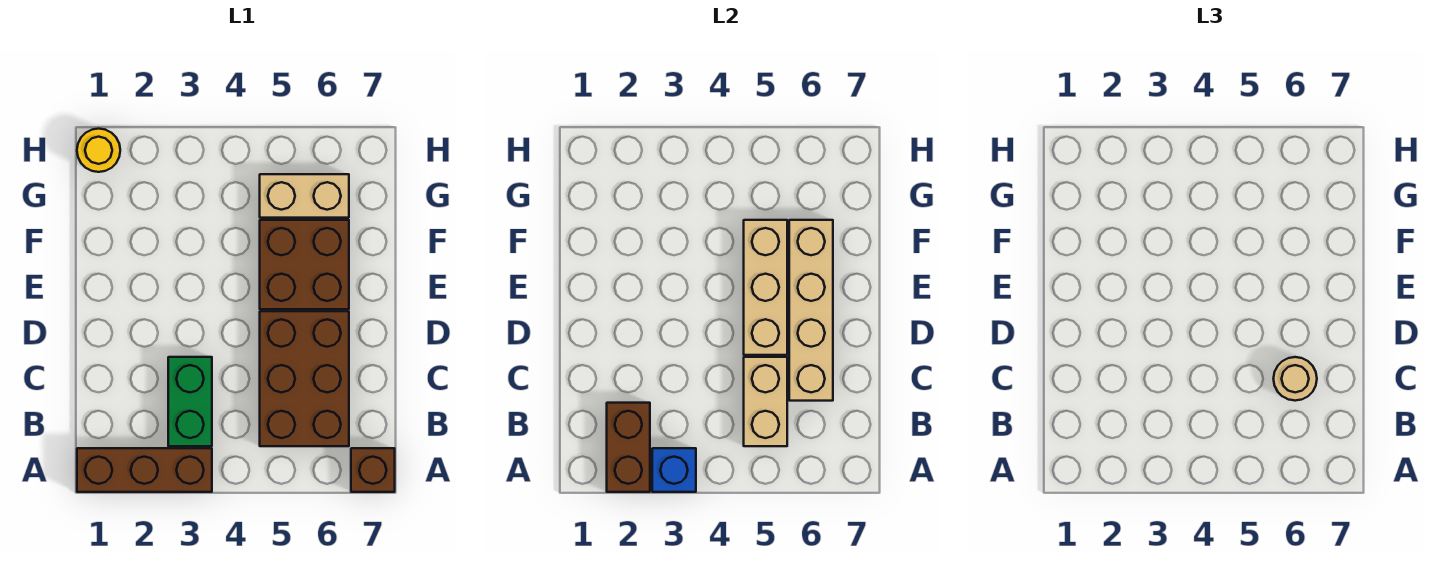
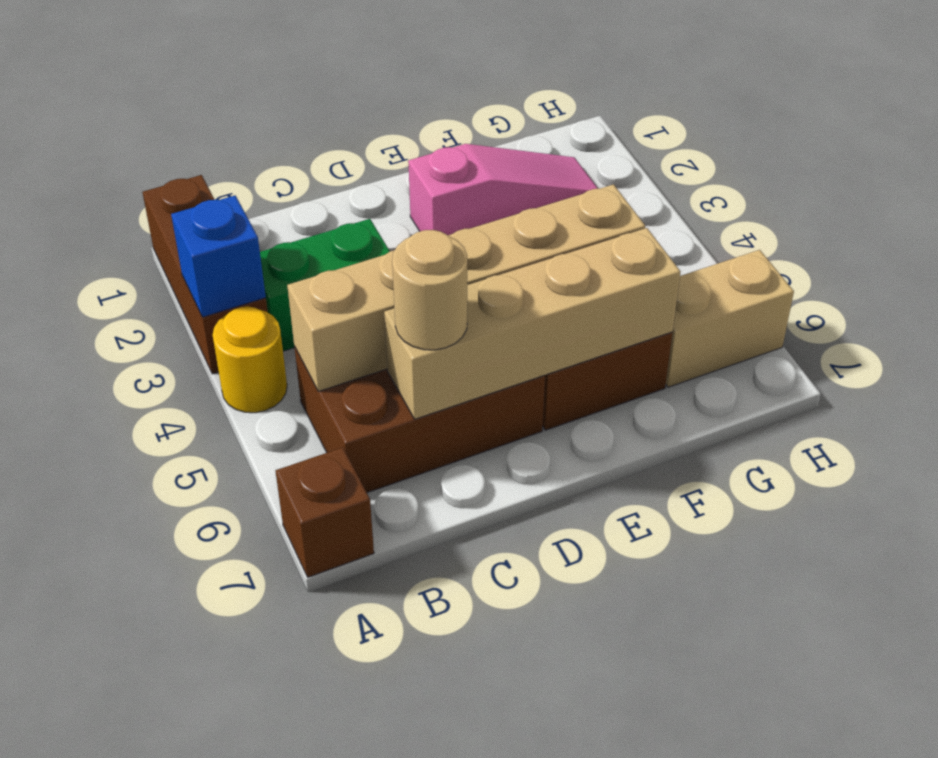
brown 1x2 brick [607,403,650,492] -> none
none -> pink 1x3 slope [408,144,598,235]
tan 1x2 brick [260,174,349,218] -> tan 1x2 brick turned to [666,250,794,387]
yellow 1x1 round brick [77,129,120,172] -> yellow 1x1 round brick moved to [213,307,287,413]

